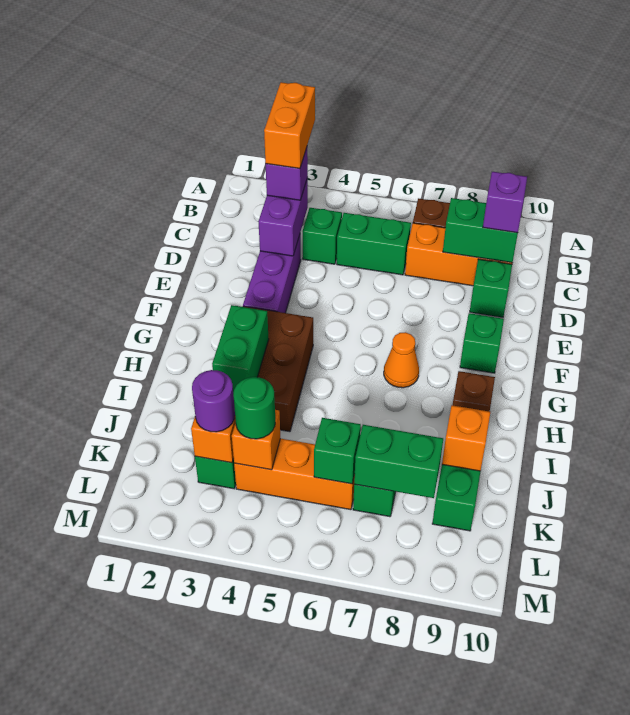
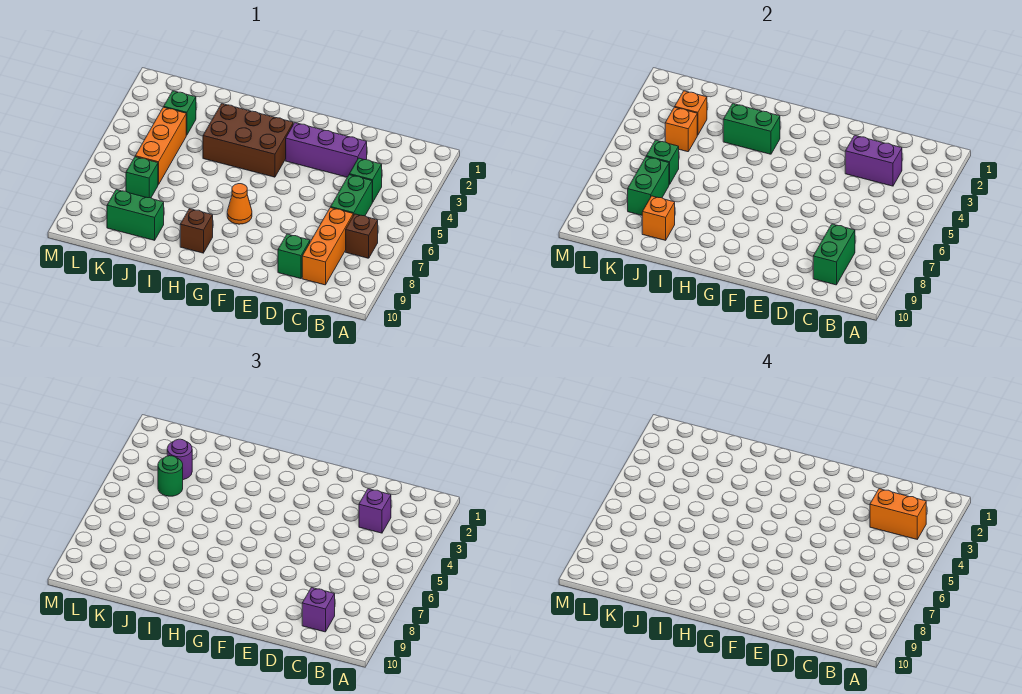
green 1x1 brick [460,313,504,373] -> none

